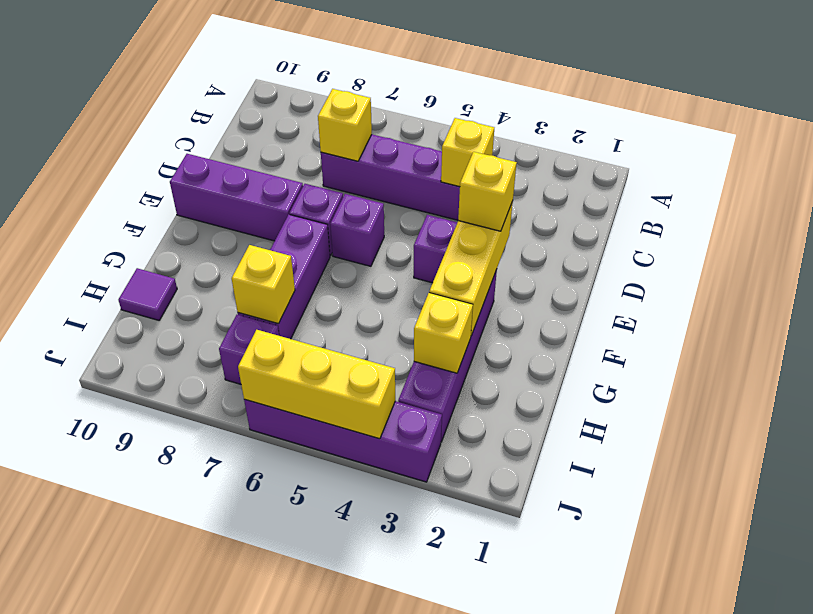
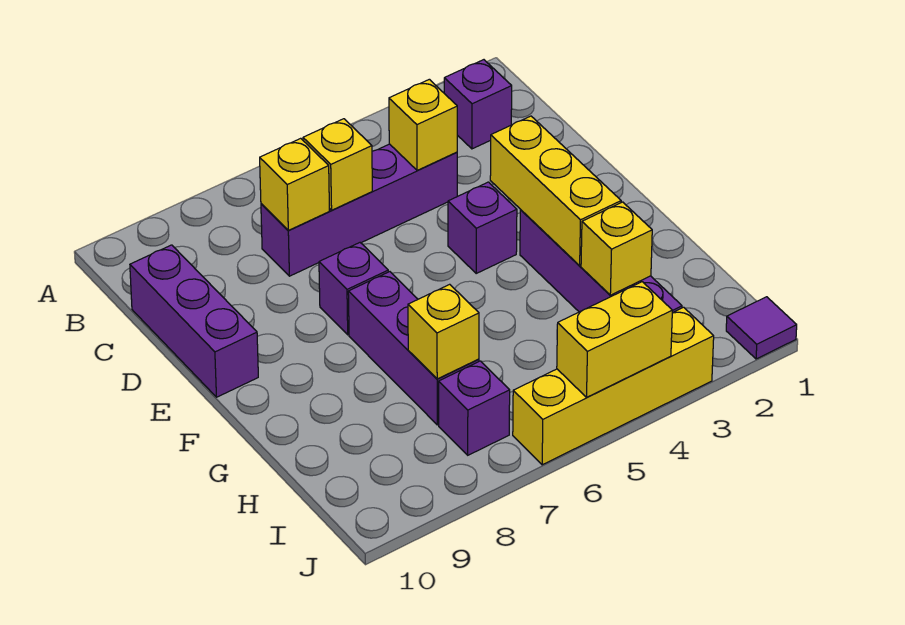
yellow 1x1 brick [458,152,517,231] -> yellow 1x1 brick moved to [303,119,372,210]
purple 1x1 brick [330,194,384,266] -> purple 1x1 brick moved to [444,60,512,149]
purple 1x3 brick [170,154,303,241] -> purple 1x3 brick turned to [130,245,258,397]
purple 1x1 tile [119,268,177,320] -> purple 1x1 tile moved to [726,297,797,359]
purple 1x4 brick [244,399,442,482] -> yellow 1x4 brick [513,307,714,465]
yellow 1x3 brick [238,330,395,439] -> yellow 1x2 brick [557,282,672,397]

